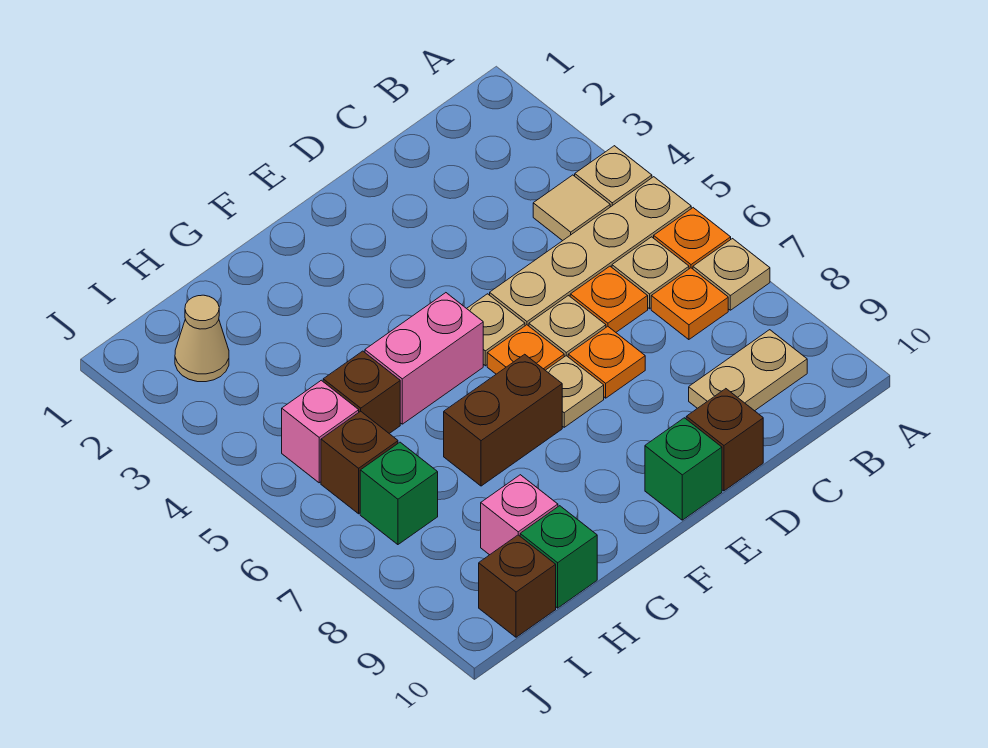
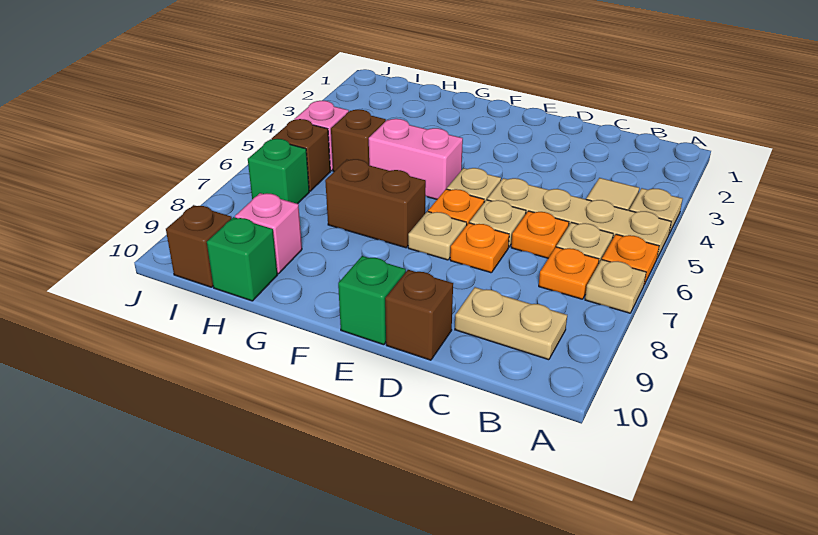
tan 1x1 cone [175,295,229,382] -> none

